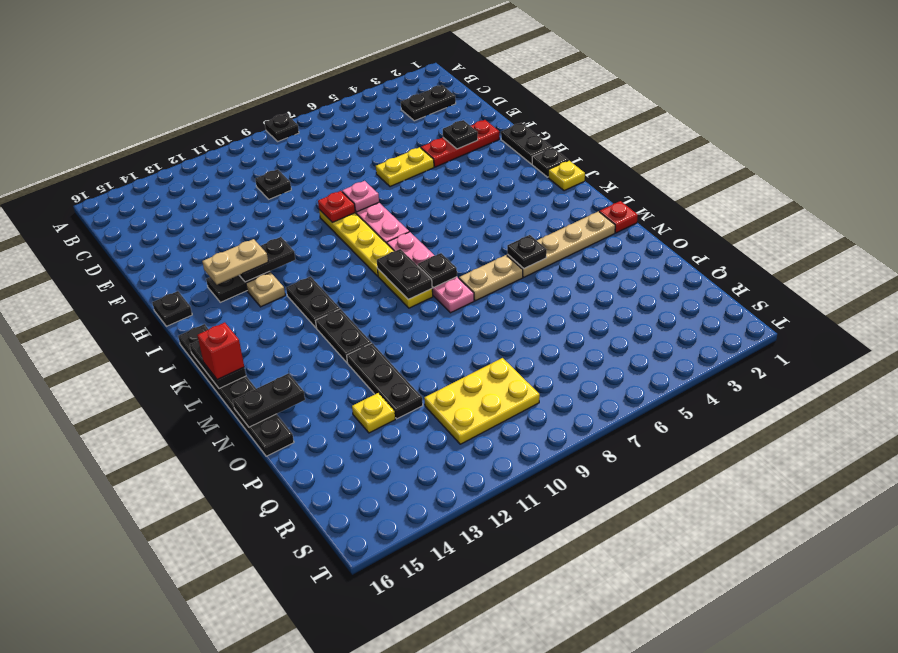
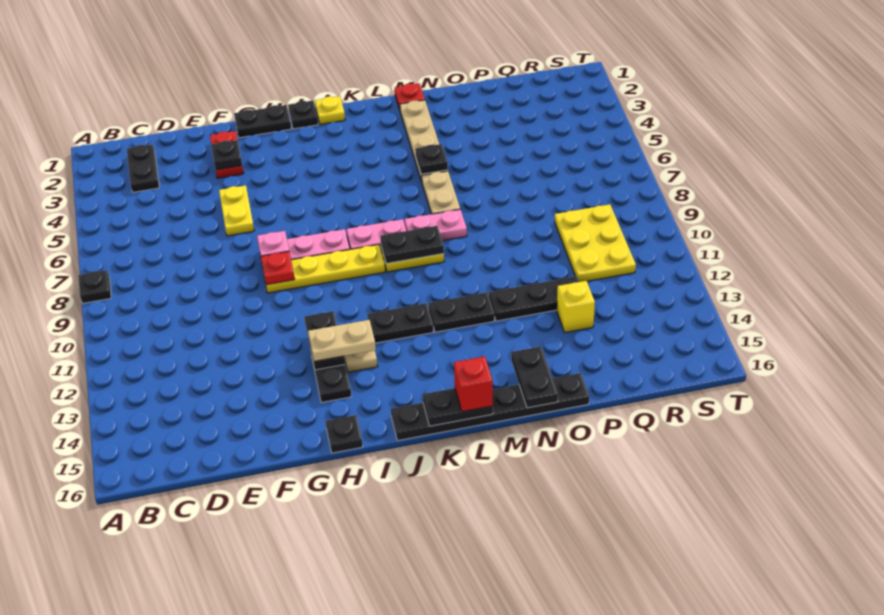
black 1x1 plate [255,169,291,199] -> none
red 1x3 plate [421,120,499,167] -> red 1x2 plate [210,131,244,178]
tan 1x2 plate [202,239,268,285] -> tan 1x2 plate turned to [308,320,376,361]
black 1x1 plate [417,253,457,288] -> none
yellow 1x1 plate [352,393,395,433] -> yellow 1x1 brick [557,281,595,333]

